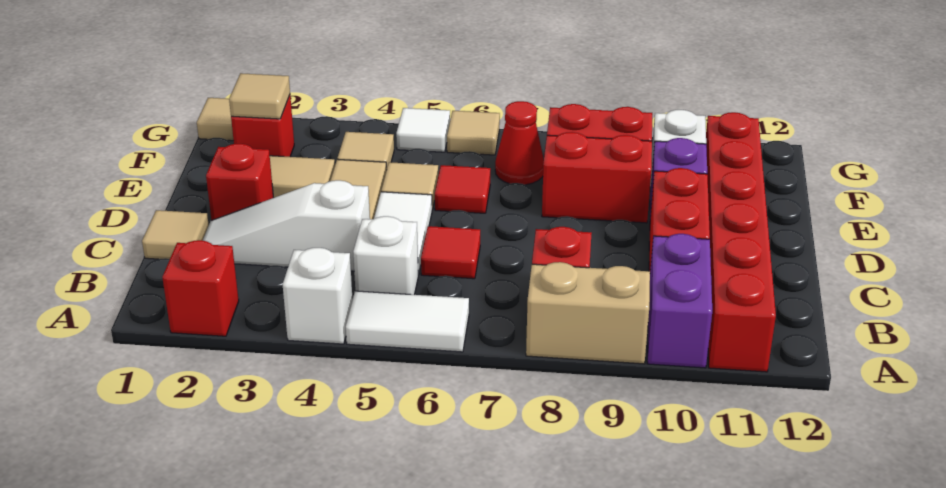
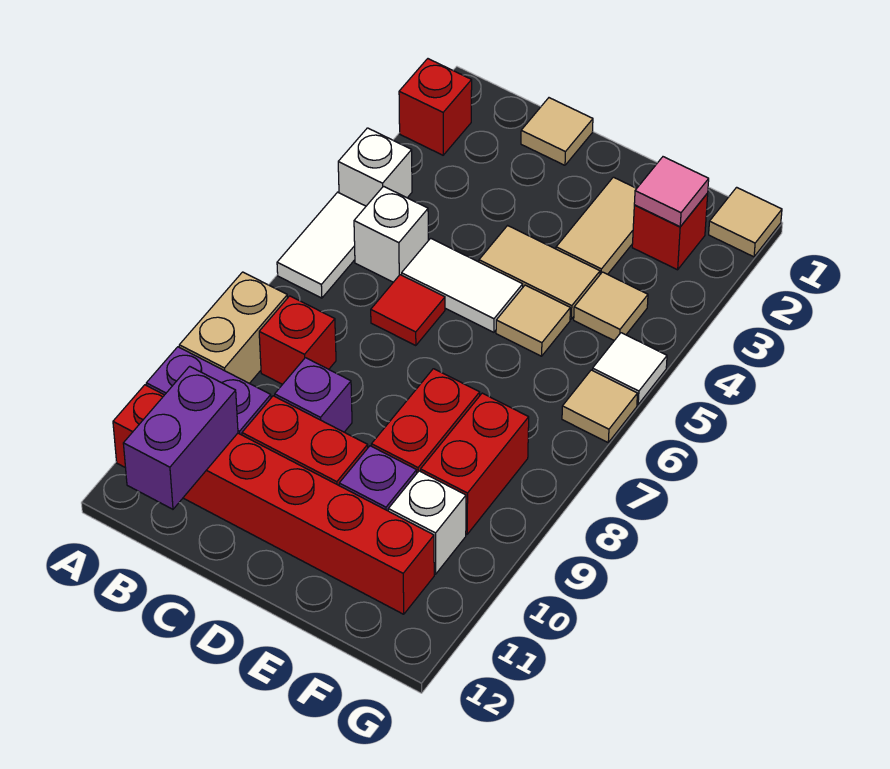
none -> purple 1x2 brick [123,366,238,509]
white 1x3 slope [203,180,370,271] -> none
none -> purple 1x1 brick [275,358,352,432]
red 1x1 brick [206,144,273,220] -> none
red 1x1 tile [435,165,490,213] -> none
tan 1x1 tile [229,73,290,119] -> pink 1x1 tile [634,157,709,227]
red 1x1 cone [495,101,544,185] -> none

